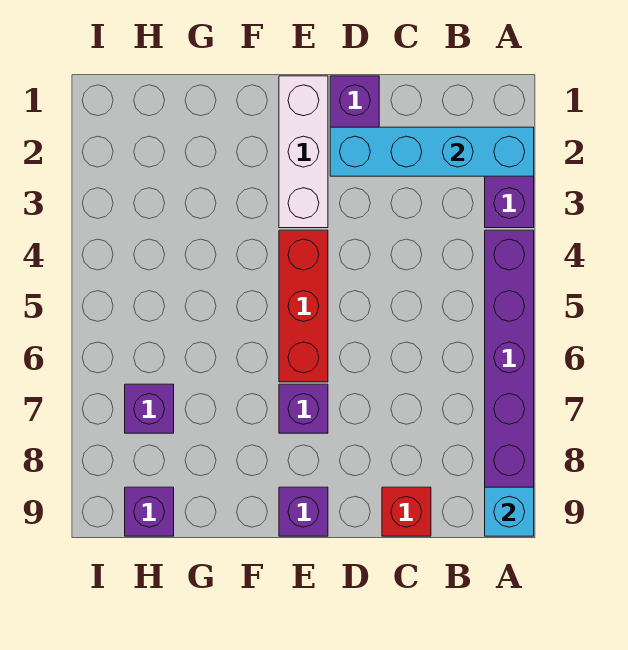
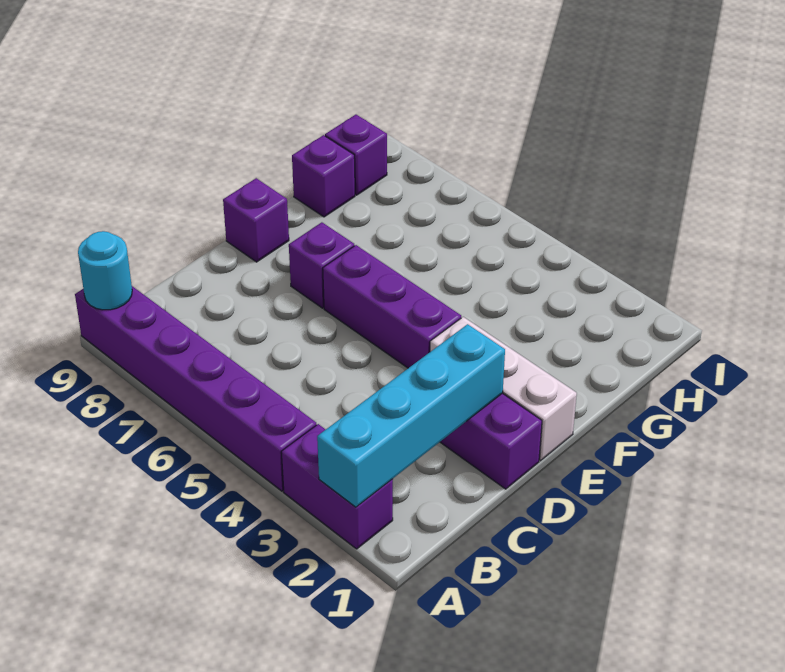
cyan 1x1 brick [485,487,534,536] -> cyan 1x1 round brick [78,231,132,310]
red 1x1 brick [382,487,431,536] -> none
red 1x3 brick [279,230,328,382] -> purple 1x3 brick [323,245,461,368]
purple 1x1 brick [125,384,174,433] -> purple 1x1 brick moved to [292,135,355,217]

